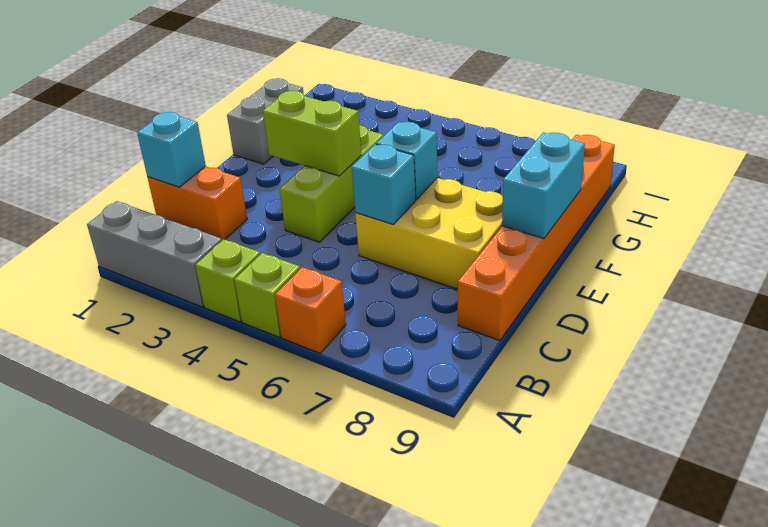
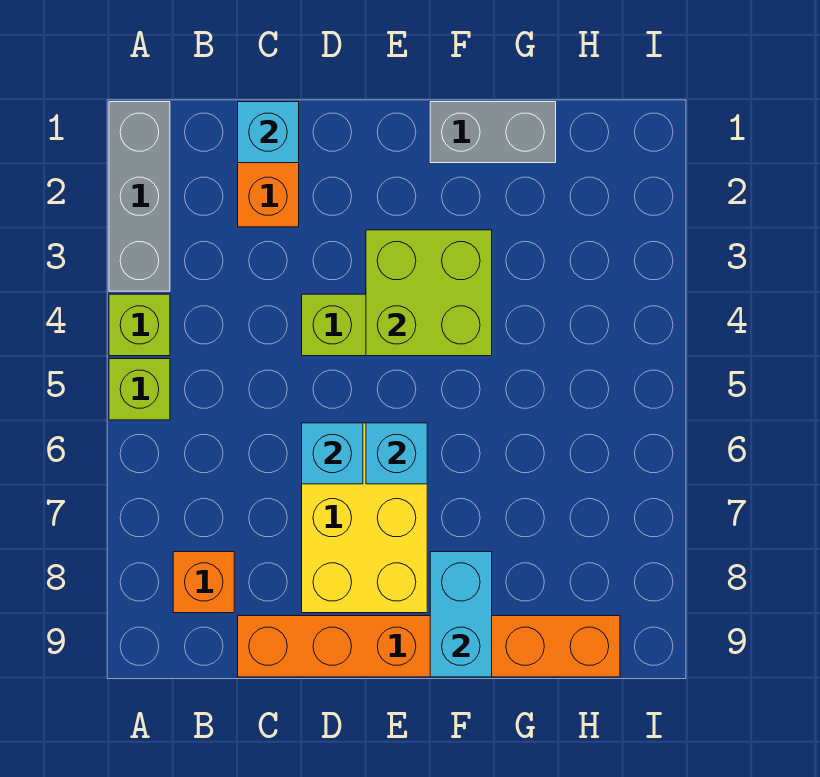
orange 1x1 brick [275,267,346,353] -> orange 1x1 brick moved to [173,552,234,613]
lime 1x2 brick [263,91,361,176] -> lime 2x2 brick [366,230,492,356]
cyan 1x2 brick [502,132,585,239] -> cyan 1x2 brick turned to [430,552,492,677]

